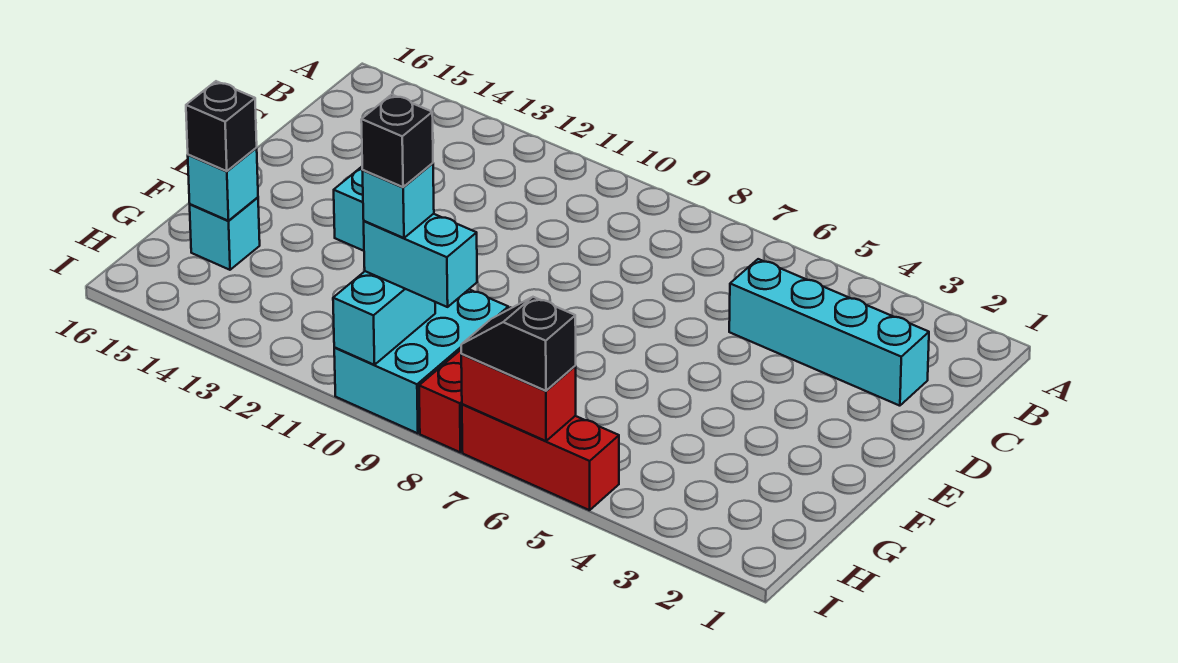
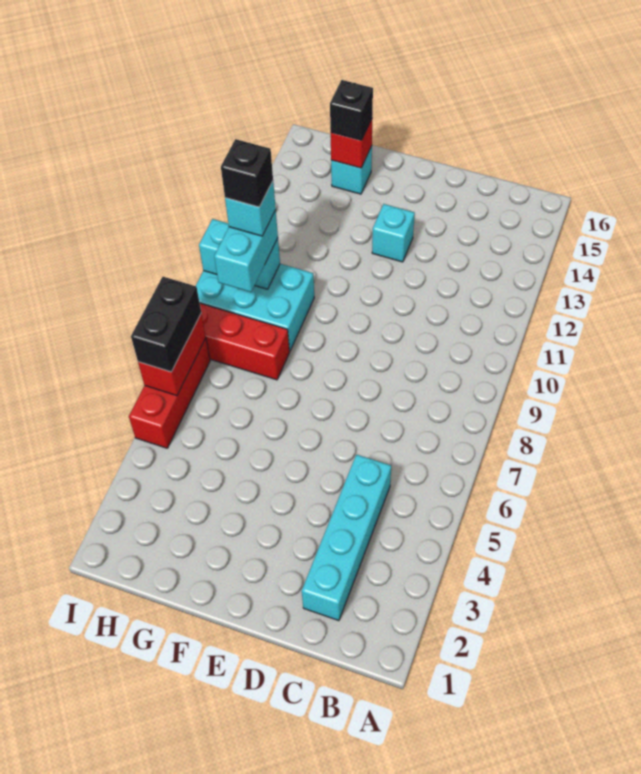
cyan 1x1 brick [188,148,258,221] -> red 1x1 brick [331,119,372,168]
black 1x2 slope [461,297,576,391] -> black 1x2 brick [131,277,201,372]

